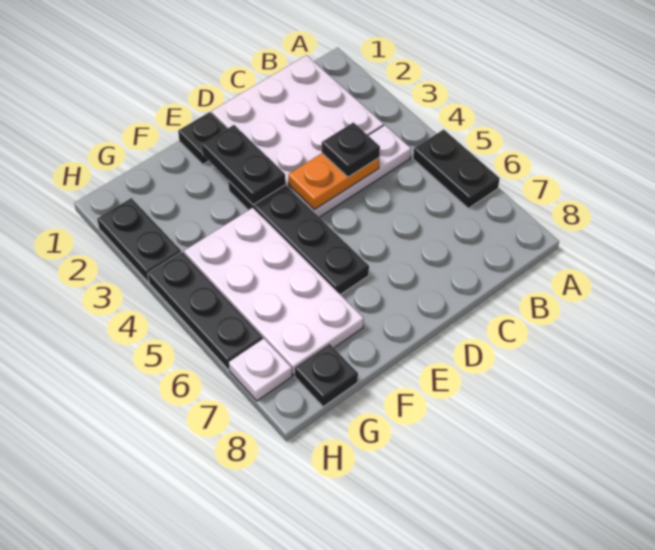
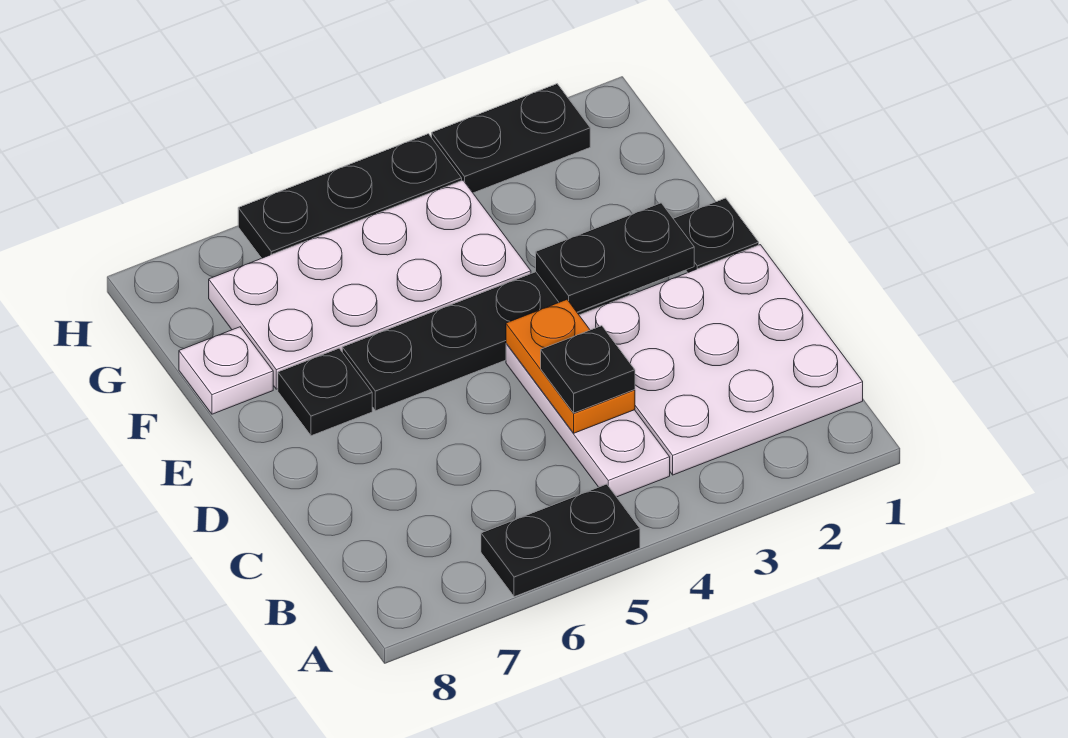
black 1x1 plate [295,344,358,407] -> black 1x1 plate moved to [278,348,372,436]
white 1x1 plate [229,339,292,401] -> white 1x1 plate moved to [179,327,273,414]

